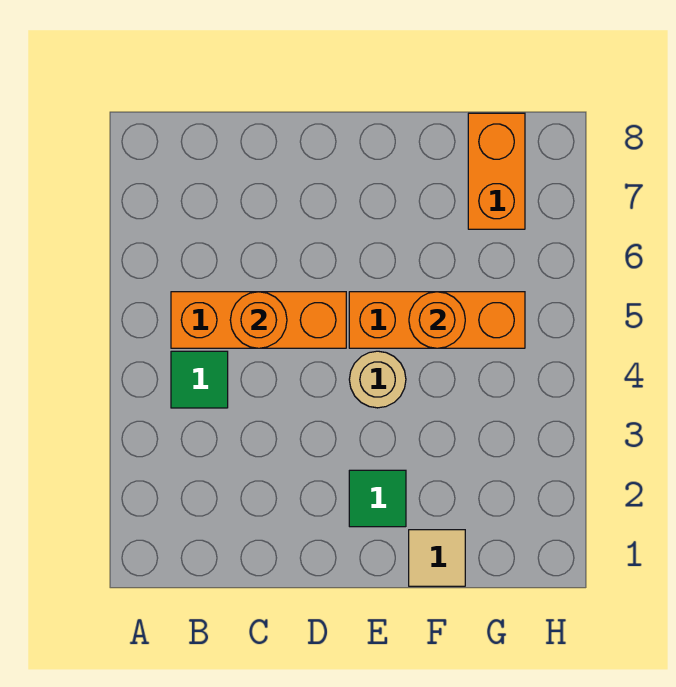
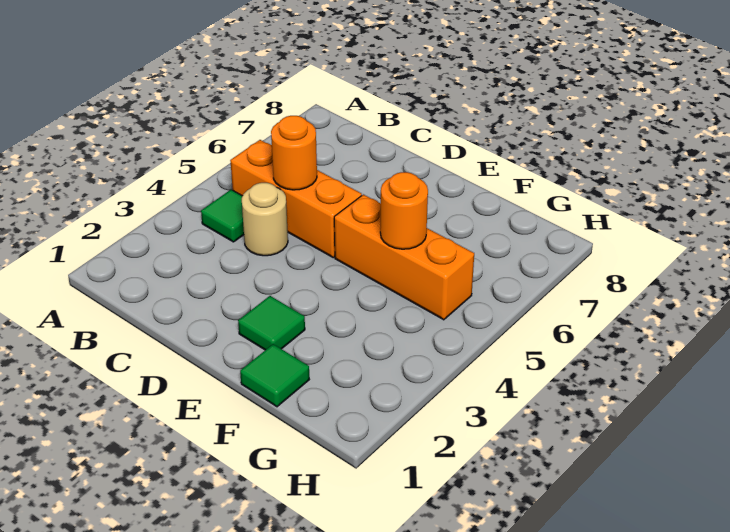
tan 1x1 round brick [349,351,406,408] -> tan 1x1 round brick moved to [242,183,288,256]
tan 1x1 tile [409,530,465,586] -> green 1x1 tile [240,344,309,407]
orange 1x2 brick [468,113,525,229] -> none

